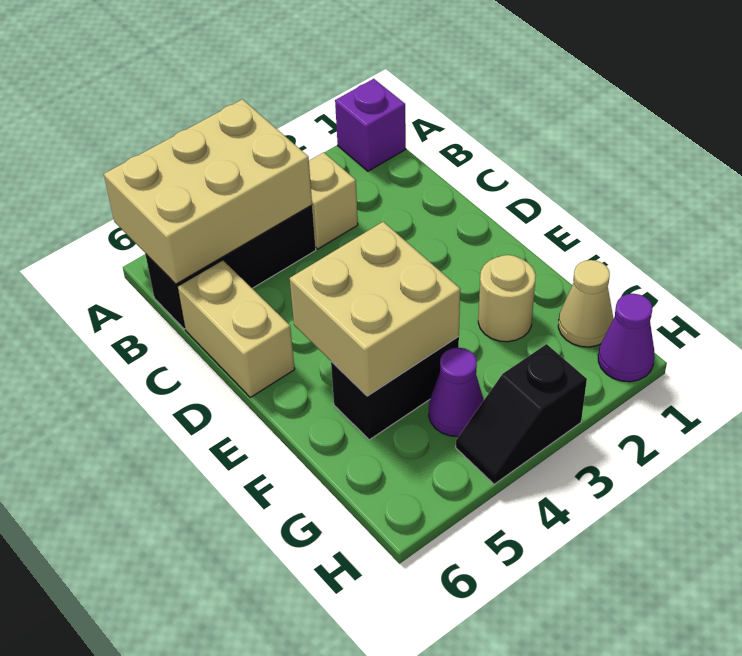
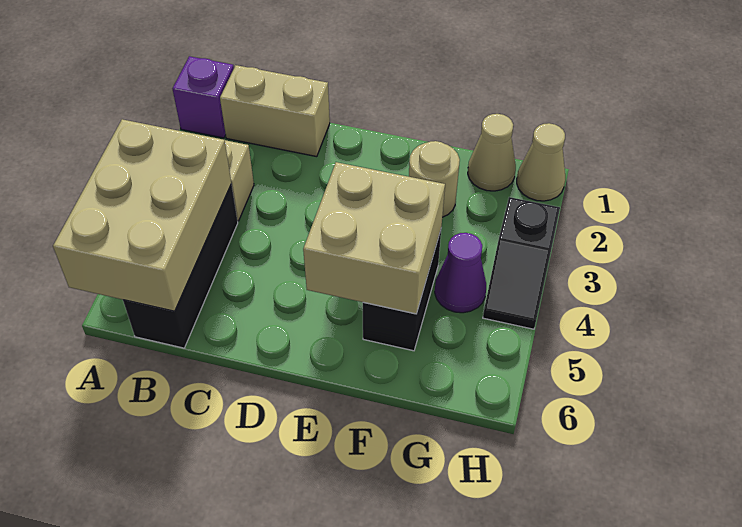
tan 1x2 brick [178,260,295,397] -> tan 1x2 brick moved to [220,65,330,157]
purple 1x1 cone [598,294,655,382] -> tan 1x1 cone [517,123,565,201]

